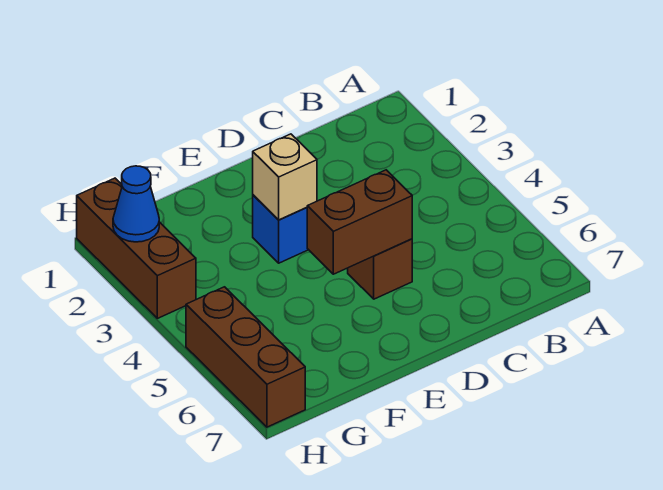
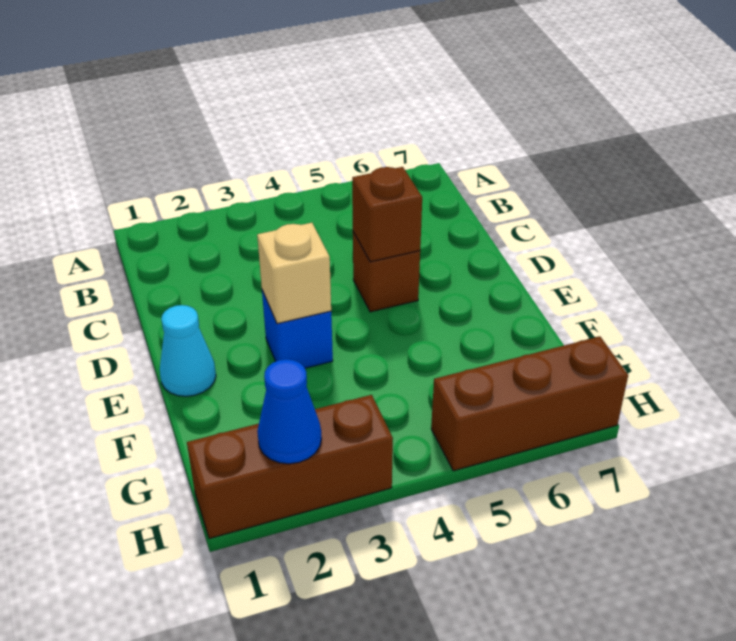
brown 1x2 brick [307,170,412,274] -> brown 1x1 brick [352,167,422,262]
none -> cyan 1x1 cone [160,305,216,396]

